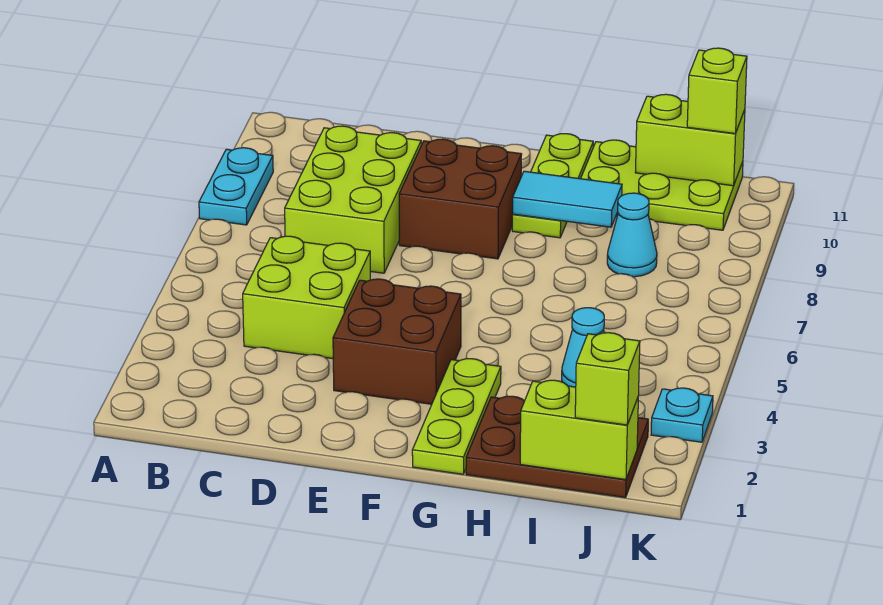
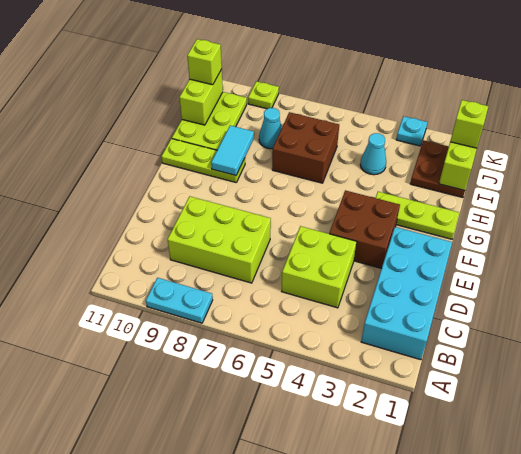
none -> cyan 2x4 brick [361,227,452,360]
brown 2x2 brick [399,139,522,259] -> brown 2x2 brick moved to [272,112,339,183]
brown 2x3 plate [466,396,648,498] -> brown 2x2 plate [410,140,465,198]
none -> lime 1x1 plate [248,81,279,109]

